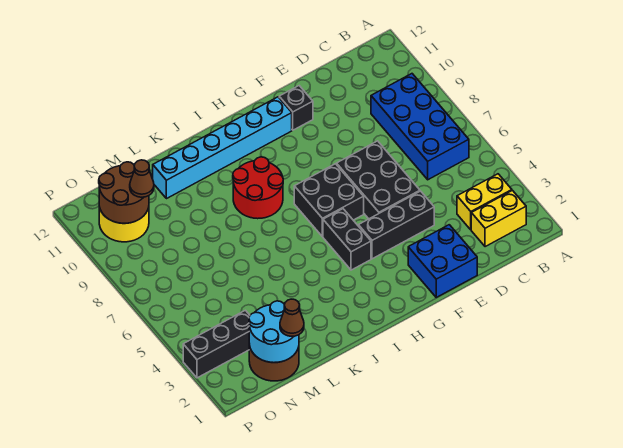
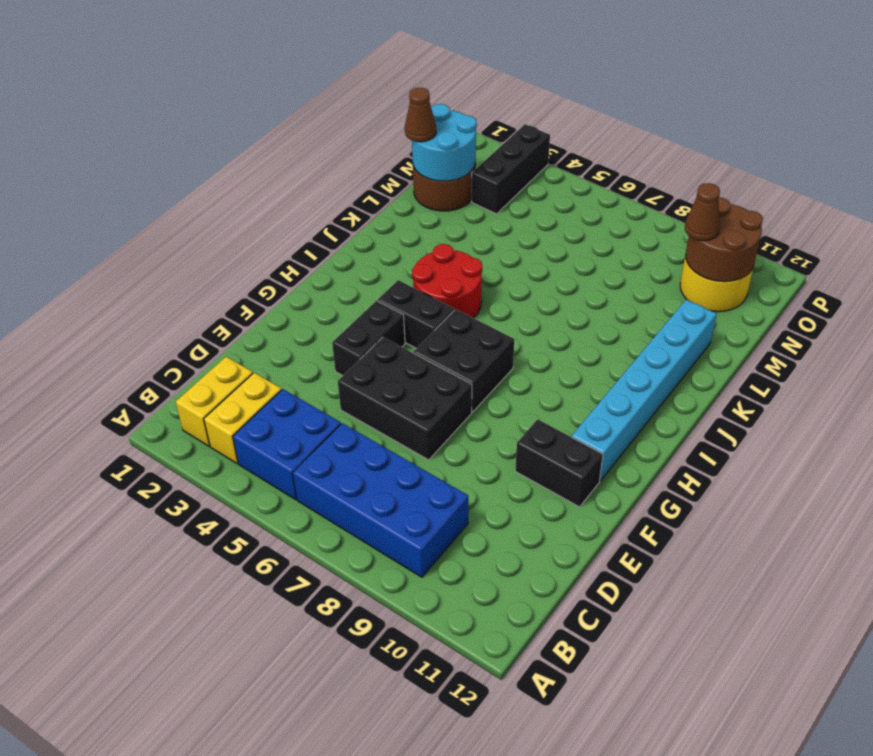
blue 2x2 brick [408,225,477,297] -> blue 2x2 brick moved to [233,389,341,500]
black 1x3 brick [359,191,434,259] -> black 1x2 brick [332,301,405,376]
black 1x1 brick [279,86,313,130] -> black 1x2 brick [515,419,603,507]
red 2x2 round brick [233,157,283,219] -> red 2x2 round brick moved to [412,244,482,318]

